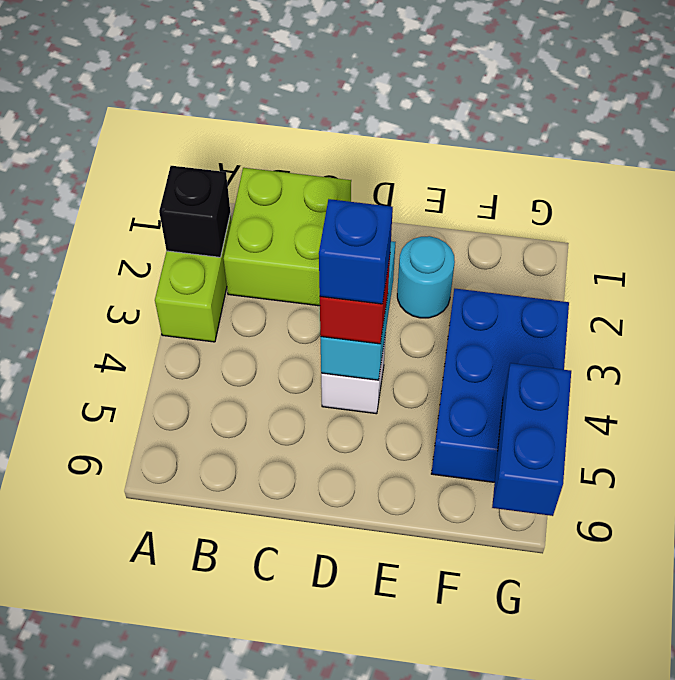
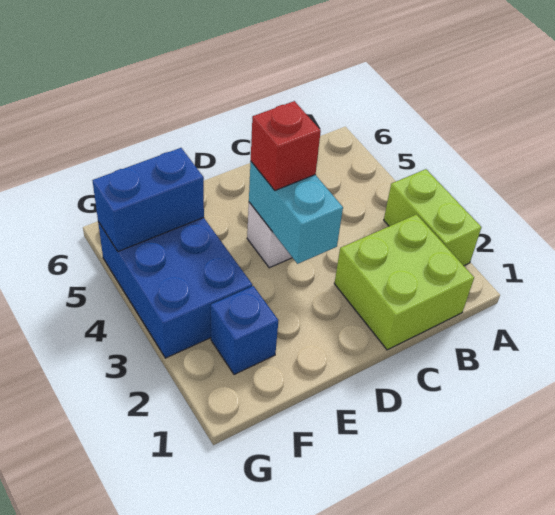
black 1x1 brick [159,166,230,257] -> none
blue 1x1 brick [319,199,393,304] -> blue 1x1 brick moved to [211,286,278,374]
cyan 1x1 round brick [397,236,455,318] -> none
blue 1x2 brick [492,363,571,516] -> blue 1x2 brick turned to [93,148,204,251]

